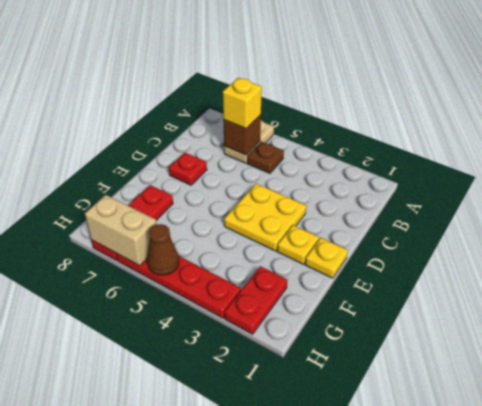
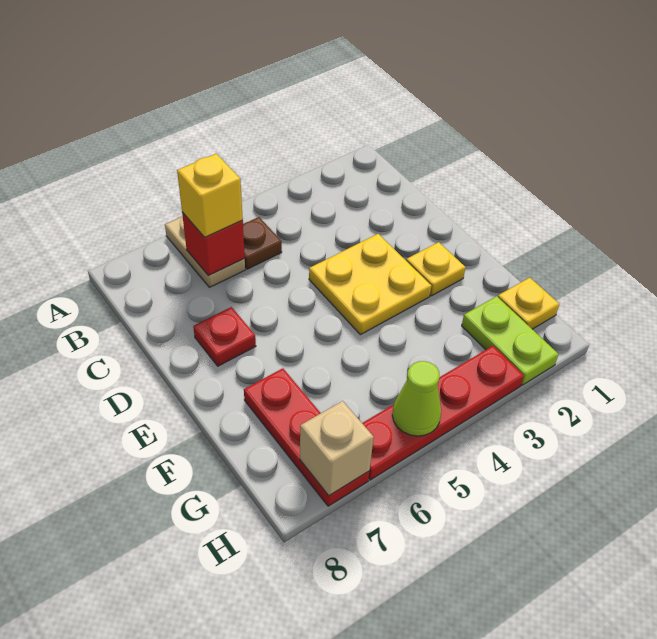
brown 1x1 brick [223,115,261,155] -> red 1x1 brick [182,212,245,276]
yellow 1x1 plate [305,238,348,278] -> yellow 1x1 plate moved to [498,278,559,329]
red 1x2 plate [224,266,288,334] -> lime 1x2 plate [462,296,559,385]
brown 1x1 cone [147,224,179,275] -> lime 1x1 cone [392,361,441,436]
tan 1x2 brick [85,195,157,266] -> tan 1x1 brick [300,401,374,496]

